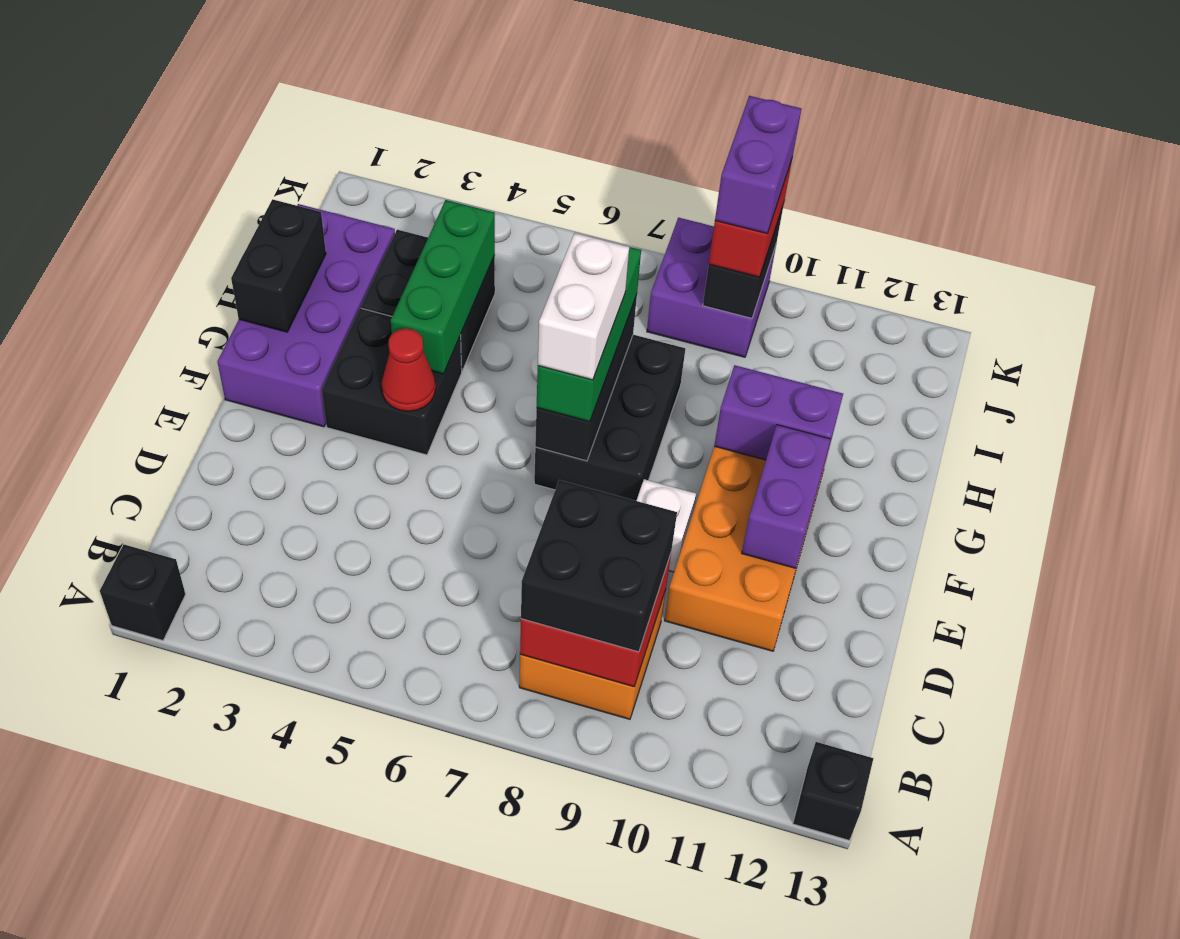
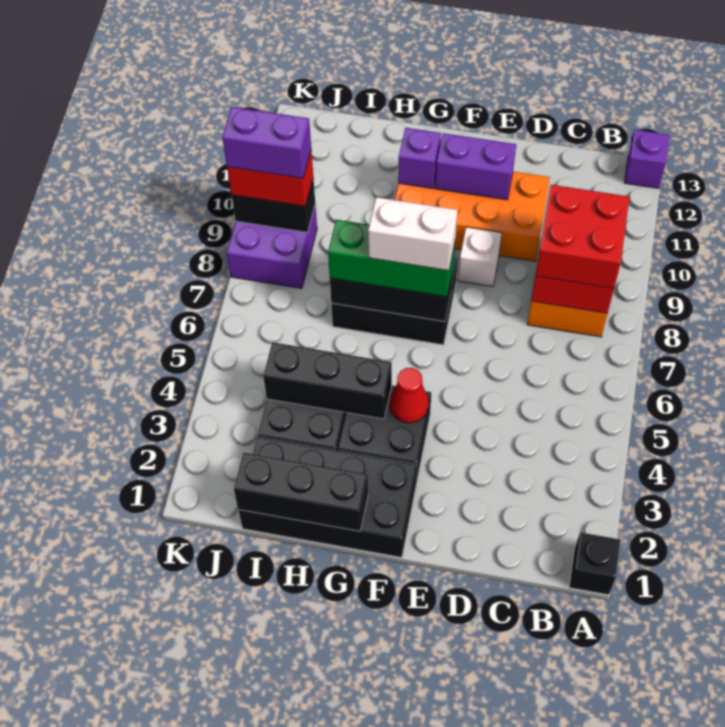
black 1x1 brick [793,742,873,840] -> purple 1x1 brick [625,130,669,188]
black 2x2 brick [521,480,677,652] -> red 2x2 brick [535,185,630,288]
purple 2x4 brick [217,204,395,427] -> black 2x4 brick [239,437,417,558]
black 1x2 brick [231,199,326,332] -> black 1x3 brick [234,452,368,531]
green 1x3 brick [391,200,495,374] -> black 1x3 brick [263,342,392,419]
purple 1x2 brick [714,365,843,461] -> purple 1x1 brick [398,128,441,188]

